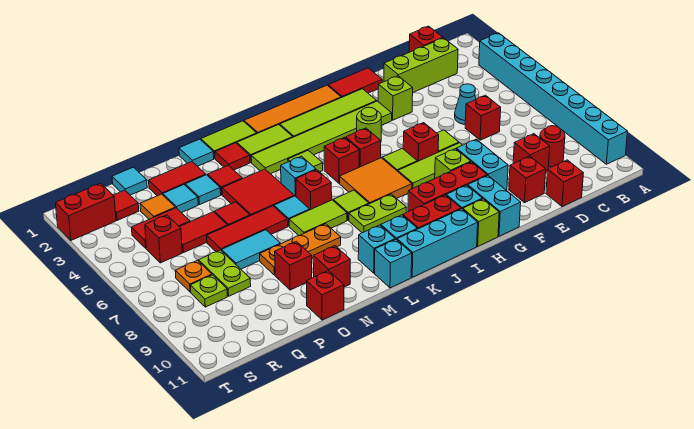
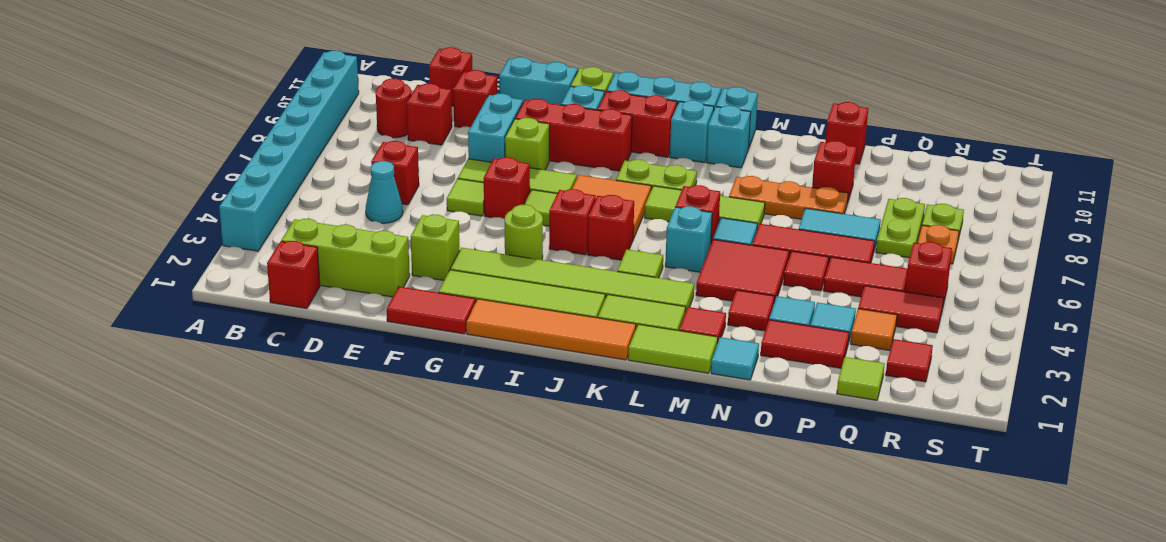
cyan 1x2 brick [468,175,521,236] -> cyan 1x2 brick turned to [499,57,578,105]
red 1x1 brick [313,246,350,287] -> none
cyan 1x1 tile [112,167,147,195] -> lime 1x1 tile [837,357,885,400]
red 1x2 brick [56,183,116,240] -> none

